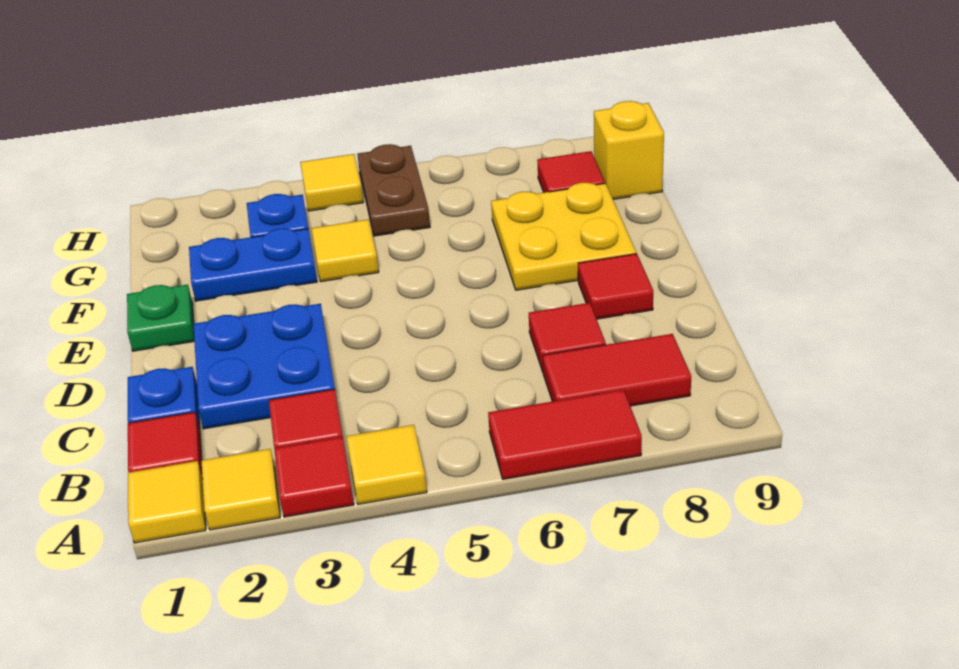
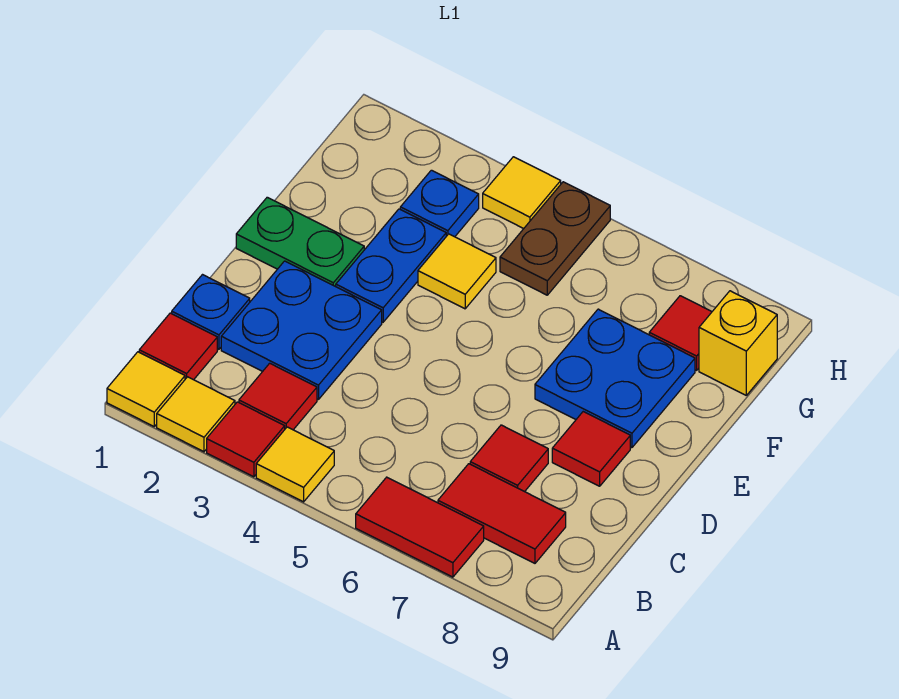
green 1x1 plate [127,285,194,351] -> green 1x2 plate [236,197,364,286]
yellow 2x2 plate [491,183,636,290] -> blue 2x2 plate [535,309,695,448]
blue 1x2 plate [189,228,317,301] -> blue 1x2 plate turned to [336,209,446,322]

